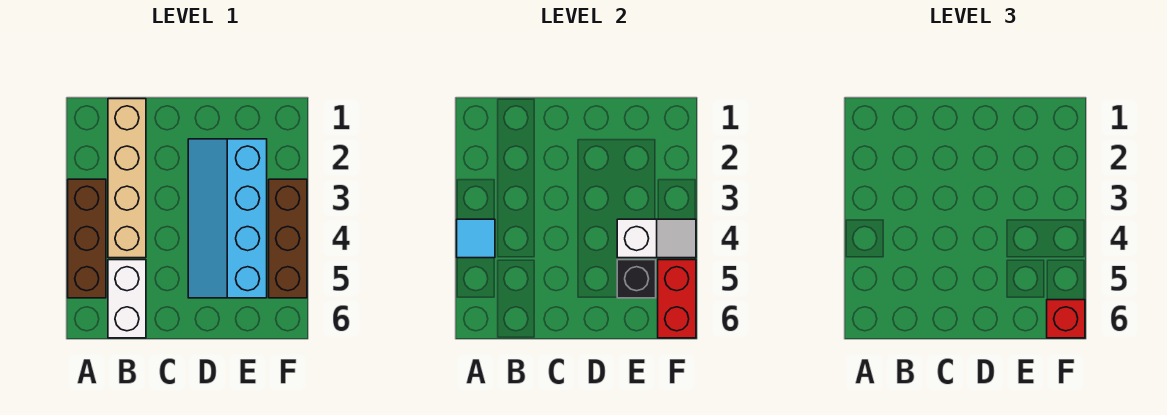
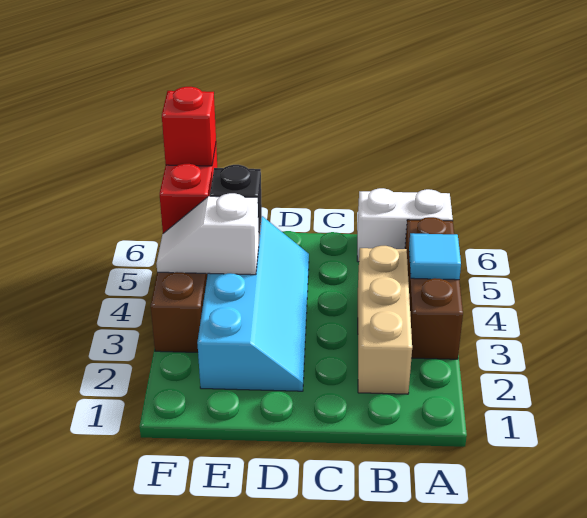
tan 1x4 brick [108,99,146,258] -> tan 1x3 brick [358,246,412,394]
white 1x2 brick [108,260,146,338] -> white 1x2 brick turned to [357,188,453,262]

